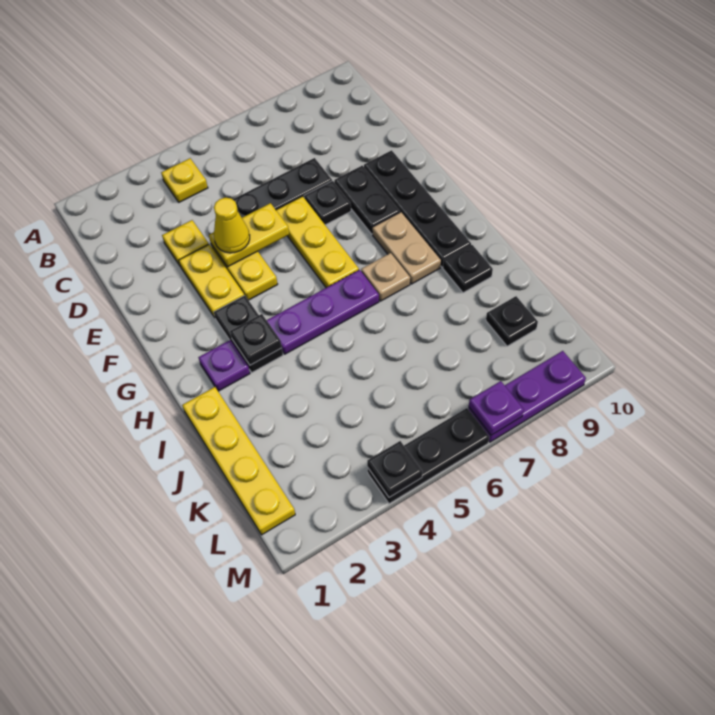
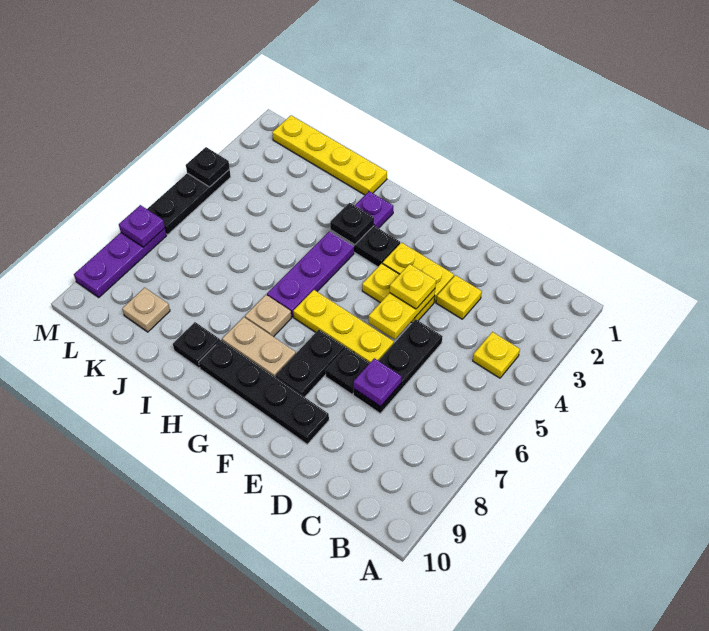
none -> purple 1x1 plate [353,358,402,407]
yellow 1x1 cone [214,198,250,253] -> yellow 1x1 plate [390,264,436,309]
black 1x2 plate [334,165,400,234] -> black 1x2 plate turned to [276,330,345,397]
black 1x1 plate [486,296,538,346] -> tan 1x1 plate [122,287,170,332]

